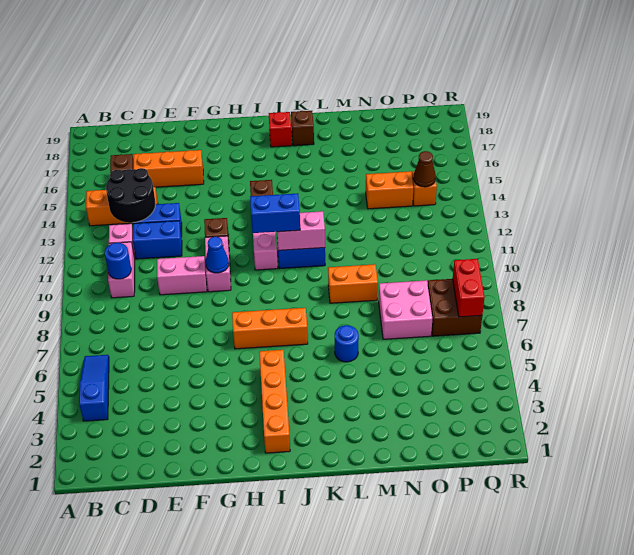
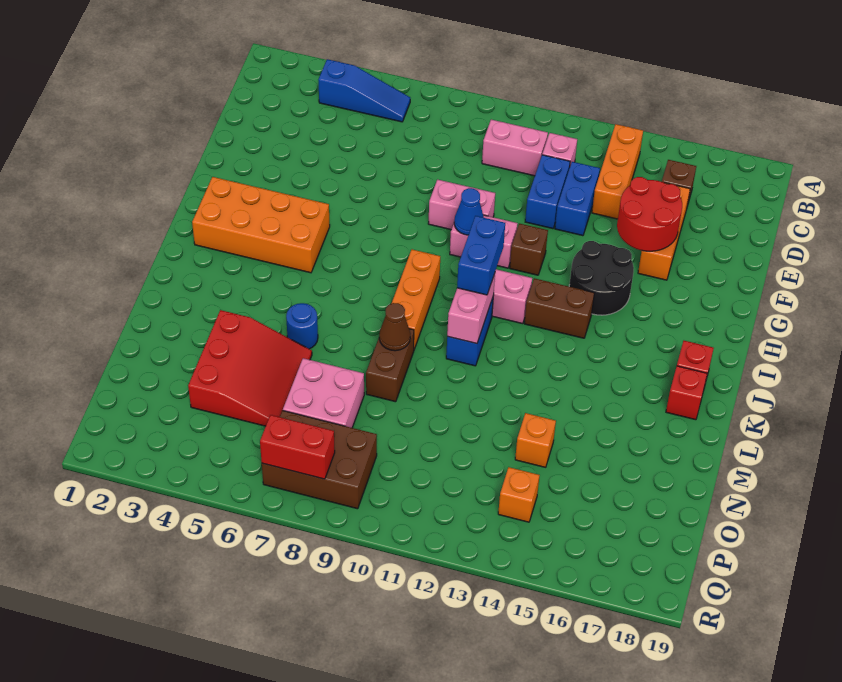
blue 1x1 round brick [105,243,131,279] -> none
black 2x2 round brick [106,168,156,223] -> black 2x2 round brick moved to [569,241,634,315]
pink 1x2 brick [157,256,207,295] -> pink 1x2 brick turned to [428,180,495,230]
none -> red 2x2 round brick [617,177,682,251]
orange 1x3 brick [232,308,308,349] -> orange 1x3 brick moved to [391,249,440,349]
orange 1x4 brick [259,350,290,453] -> orange 2x4 brick [192,177,330,273]
brown 1x1 brick [291,111,314,146] -> red 1x1 brick [666,366,707,420]
orange 1x2 brick [328,264,378,303] -> brown 1x2 brick [366,329,414,402]
none -> red 3x3 slope [188,310,312,426]
orange 1x2 brick [366,171,413,209] -> orange 1x1 brick [515,413,556,467]
brown 2x2 brick [428,279,482,336] -> brown 2x3 brick [262,411,377,509]
brown 1x1 cone [413,151,436,187] -> brown 1x1 cone moved to [379,303,410,351]

